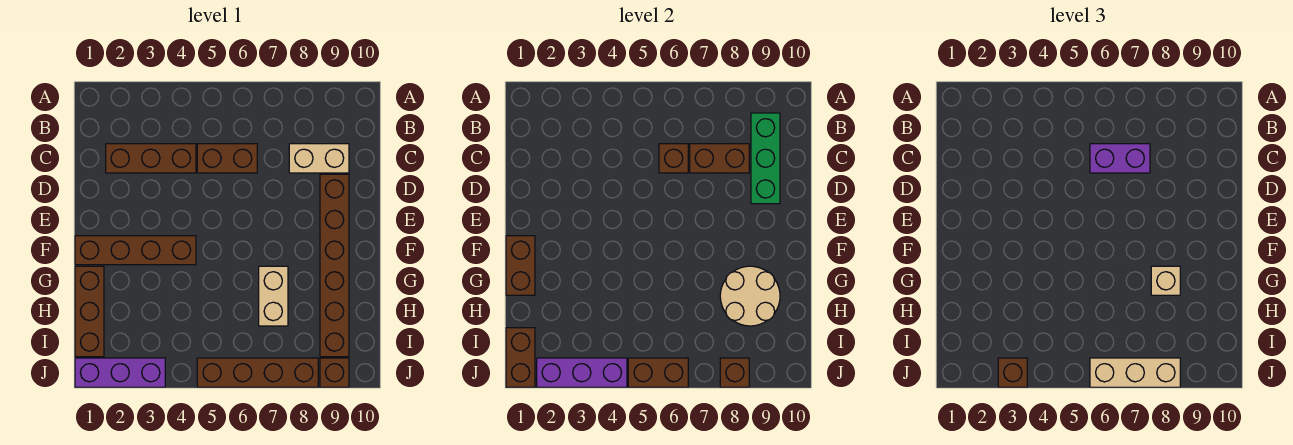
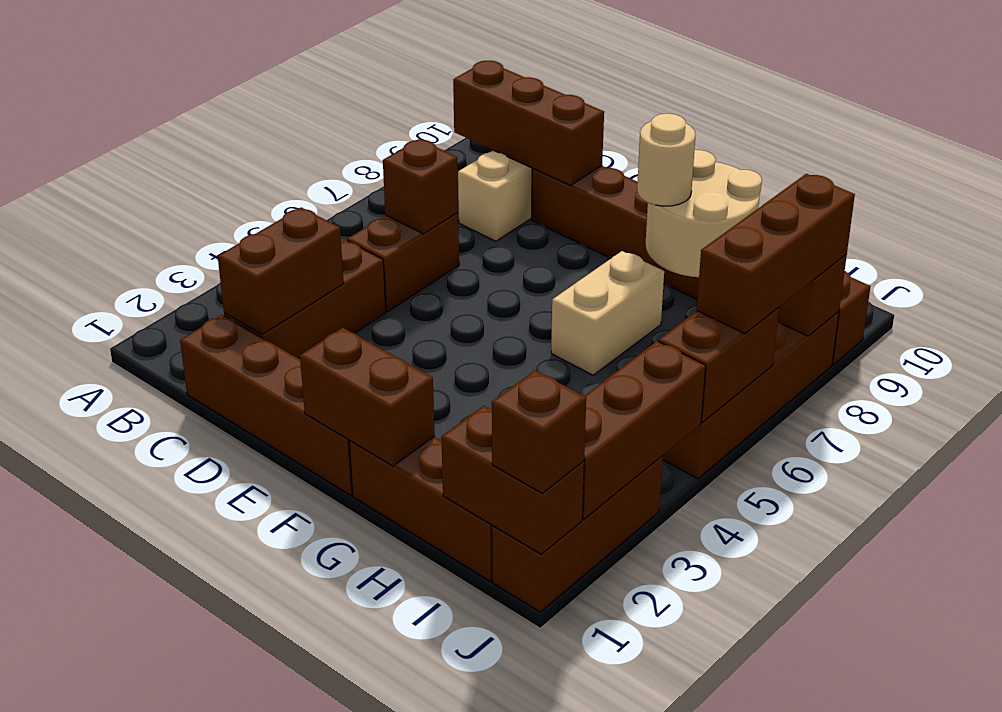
green 1x3 brick [751,113,780,204] -> brown 1x3 brick [453,61,604,186]
purple 1x2 brick [1090,144,1150,173] -> none
brown 1x2 brick [690,144,749,173] -> brown 1x2 brick moved to [218,207,344,334]
brown 1x4 brick [75,236,196,265] -> brown 1x4 brick turned to [180,315,353,495]
tan 1x2 brick [259,266,288,326] -> tan 1x2 brick turned to [551,251,664,375]
tan 1x1 brick [1151,266,1180,295] -> tan 1x1 round brick [637,114,696,206]
purple 1x3 brick [75,358,165,387] -> brown 1x3 brick [492,456,663,612]
purple 1x3 brick [537,358,627,387] -> brown 1x3 brick [582,341,706,519]
brown 1x1 brick [998,358,1027,387] -> brown 1x1 brick moved to [492,370,586,493]
tan 1x3 brick [1090,358,1180,387] -> brown 1x3 brick [697,174,855,334]

